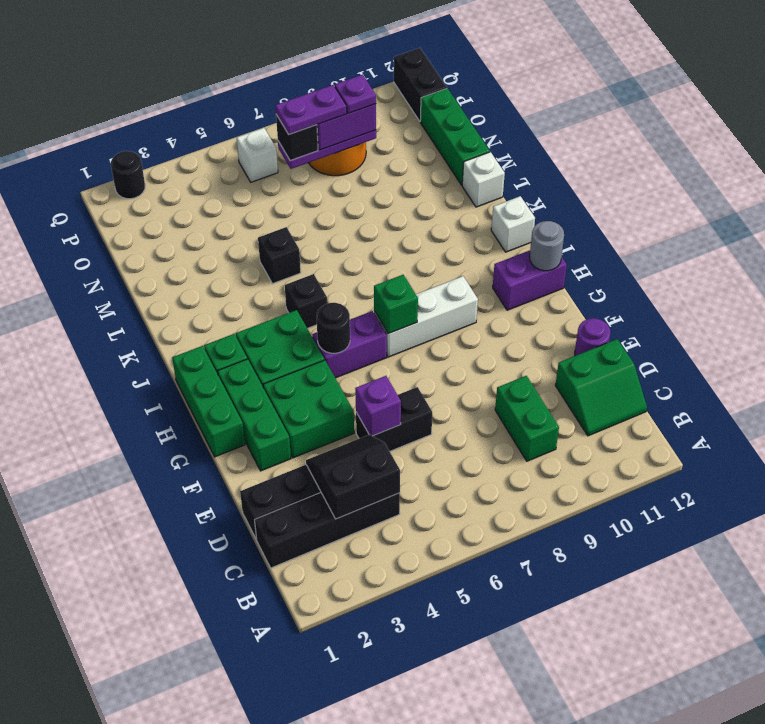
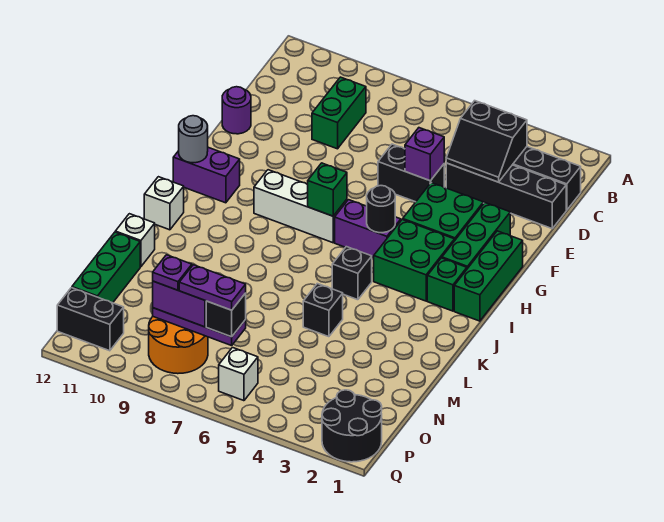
green 2x2 slope [555,339,647,436] -> none
black 1x2 brick [394,48,447,121] -> black 1x2 brick turned to [57,288,124,351]
black 1x1 round brick [111,151,145,199] -> black 2x2 round brick [322,390,382,462]

